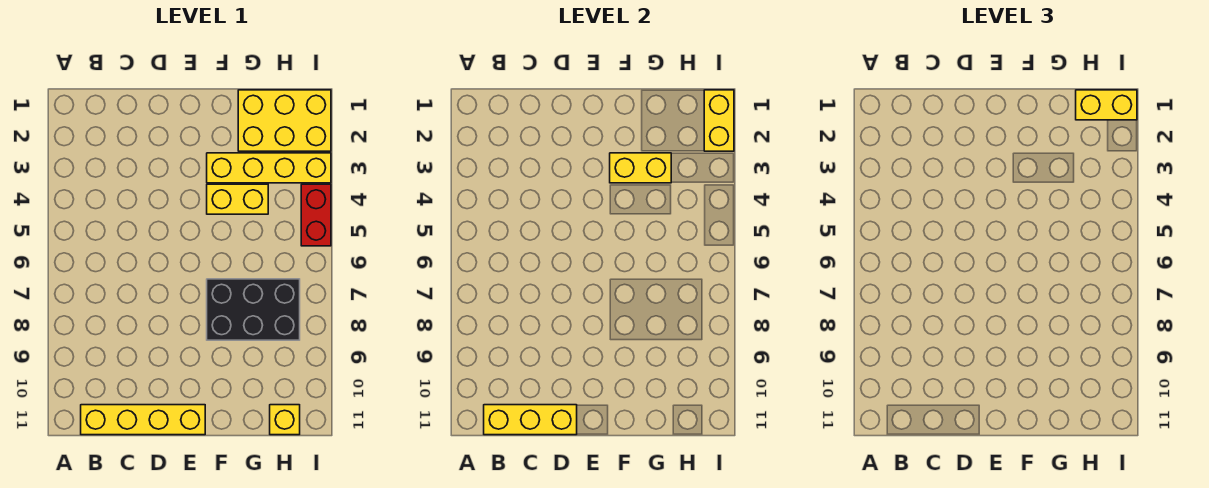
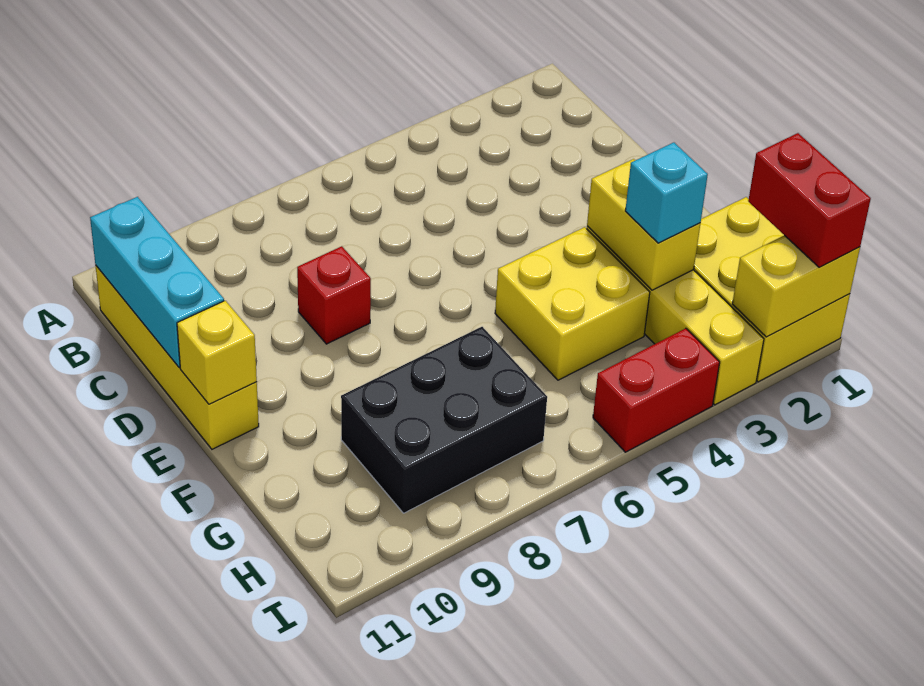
yellow 1x3 brick [484,405,577,435] -> cyan 1x3 brick [90,197,224,368]
none -> red 1x1 brick [297,246,371,344]
yellow 1x2 brick [207,184,268,214] -> yellow 2x2 brick [495,227,650,380]
black 2x3 brick [207,279,300,340] -> black 2x3 brick turned to [341,327,547,513]
none -> cyan 1x1 brick [625,143,708,243]
yellow 1x2 brick [1076,90,1137,120] -> red 1x2 brick [748,133,871,267]
yellow 1x1 brick [270,405,300,435] -> yellow 1x1 brick moved to [177,301,257,404]

